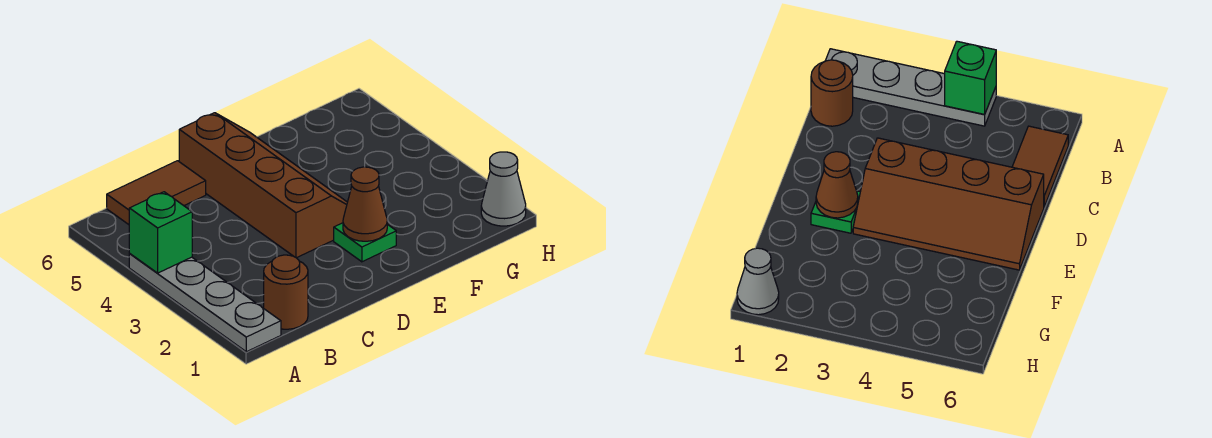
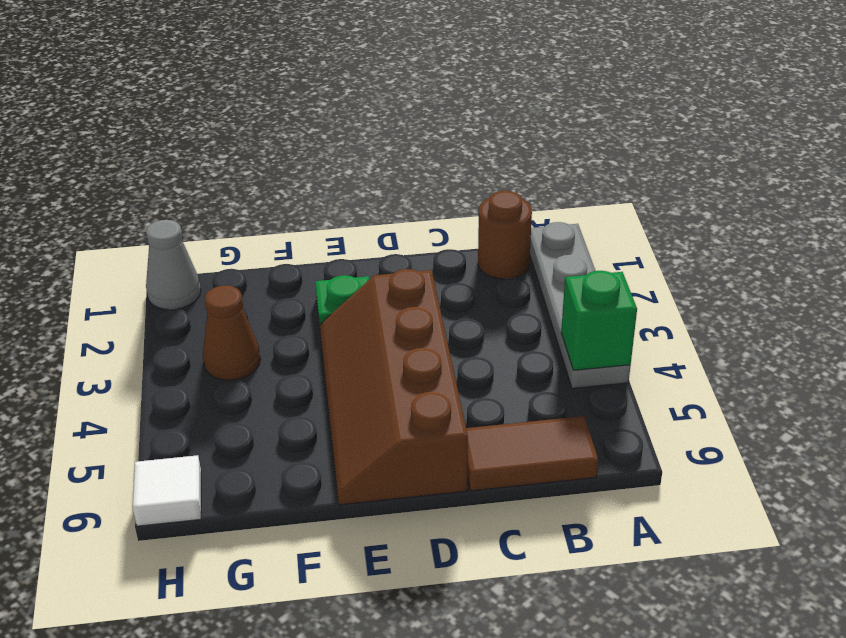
brown 1x1 cone [343,167,387,241] -> brown 1x1 cone moved to [203,285,261,380]
none -> white 1x1 tile [133,455,201,526]

